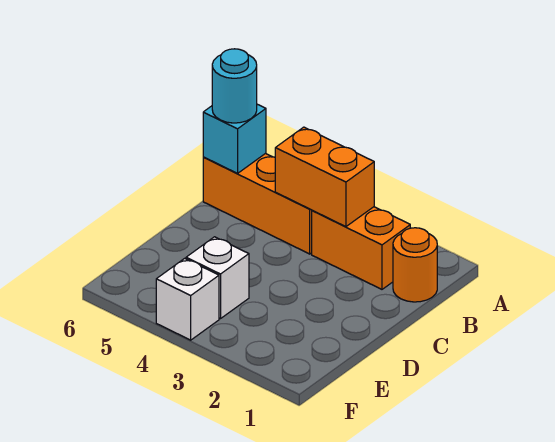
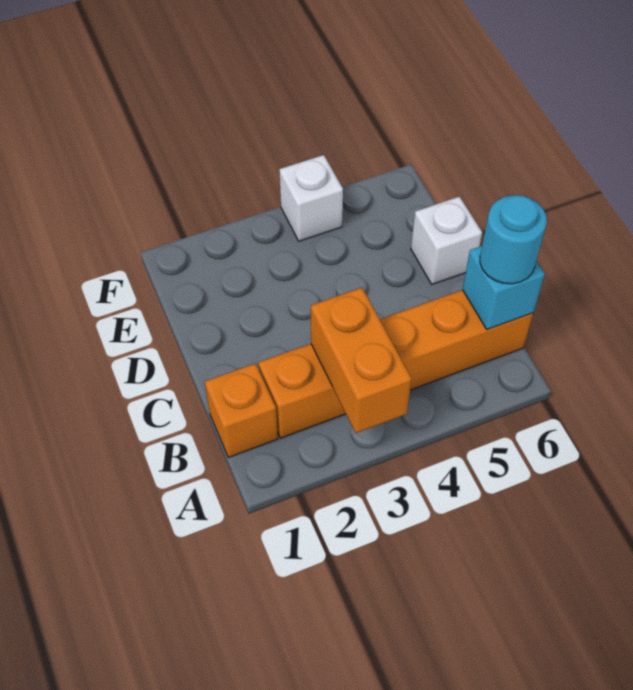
orange 1x1 round brick [393,228,437,302] -> orange 1x1 brick [205,363,278,458]
orange 1x2 brick [275,127,374,227] -> orange 1x2 brick turned to [311,288,412,433]
white 1x1 brick [186,237,249,319] -> white 1x1 brick moved to [411,197,482,284]

